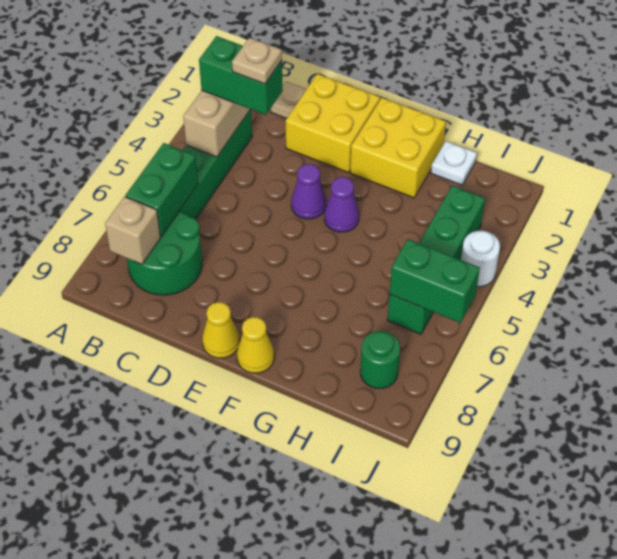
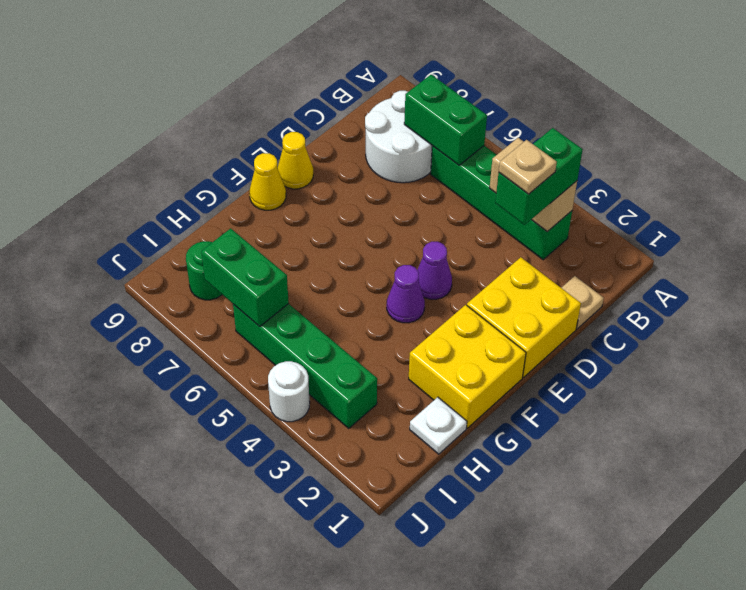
green 2x2 round brick [127,211,202,295] -> white 2x2 round brick [365,91,432,183]
tan 1x1 brick [105,197,161,264] -> none
green 1x2 brick [390,239,480,323] -> green 1x2 brick turned to [201,228,289,327]

